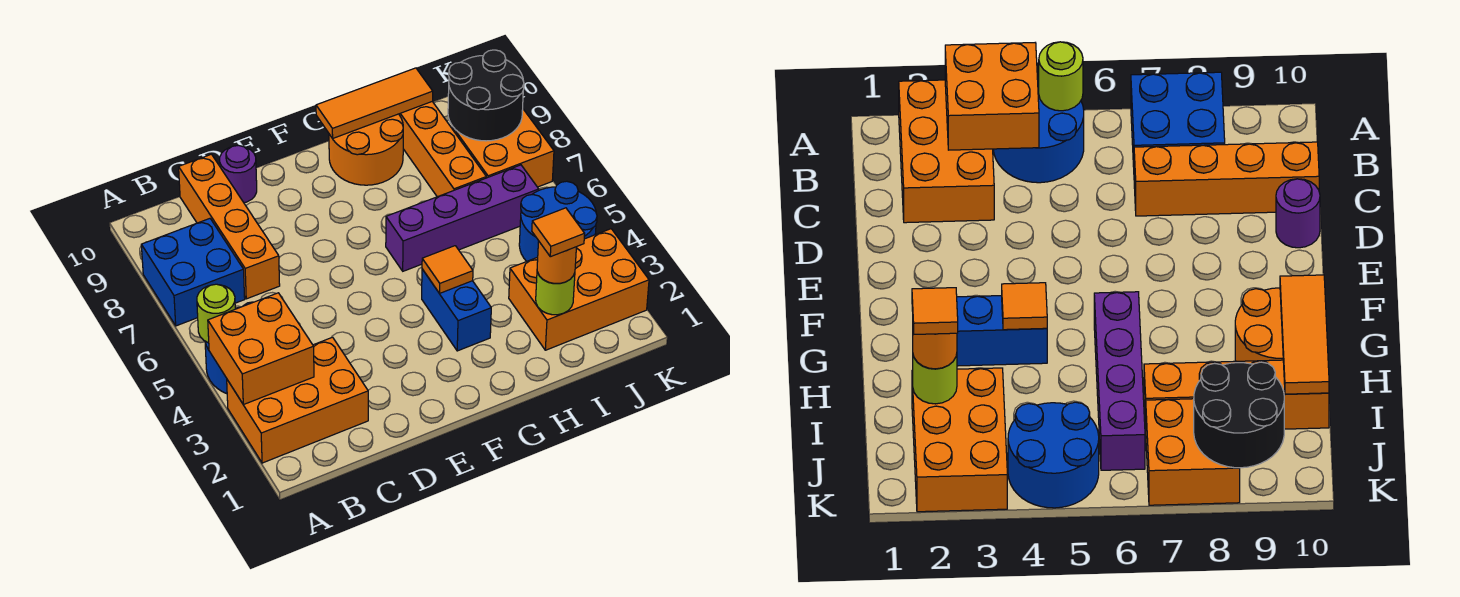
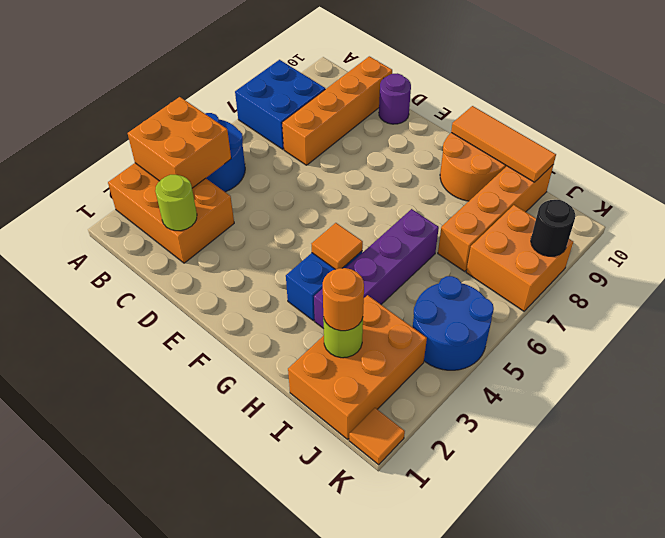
lime 1x1 round brick [197,284,235,343] -> lime 1x1 round brick moved to [155,175,197,231]
purple 1x4 brick [386,165,539,271] -> purple 1x4 brick turned to [314,209,439,329]
orange 2x3 brick [509,229,649,350] -> orange 2x3 brick turned to [288,295,427,439]
orange 1x1 tile [532,208,585,257] -> orange 1x1 tile moved to [349,408,405,465]
black 2x2 round brick [448,50,524,141] -> black 1x1 round brick [531,200,575,256]

